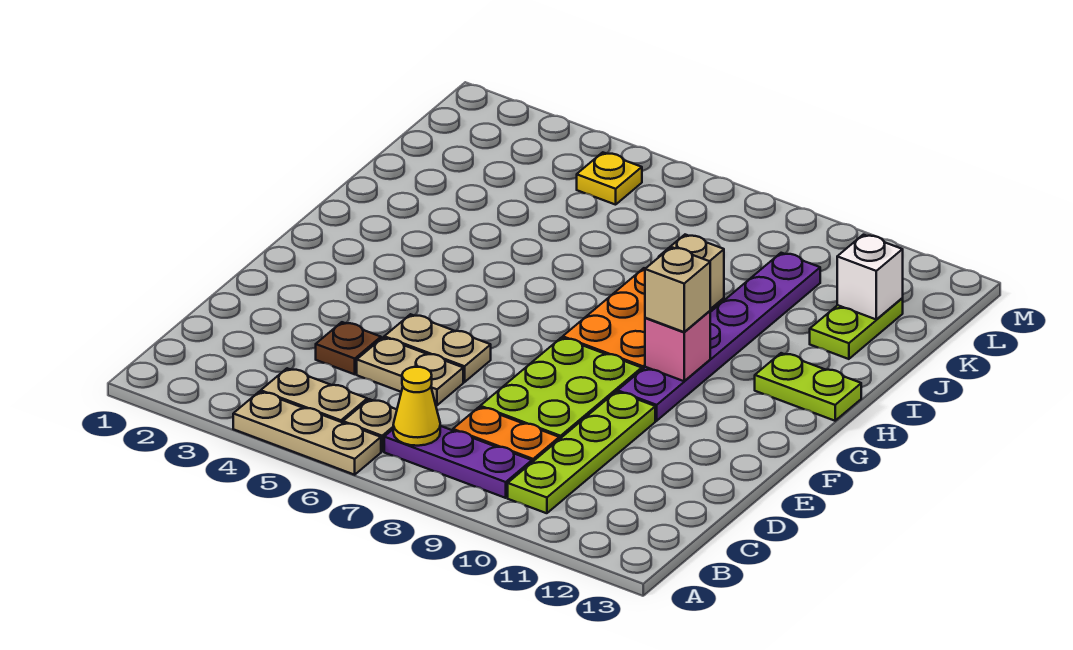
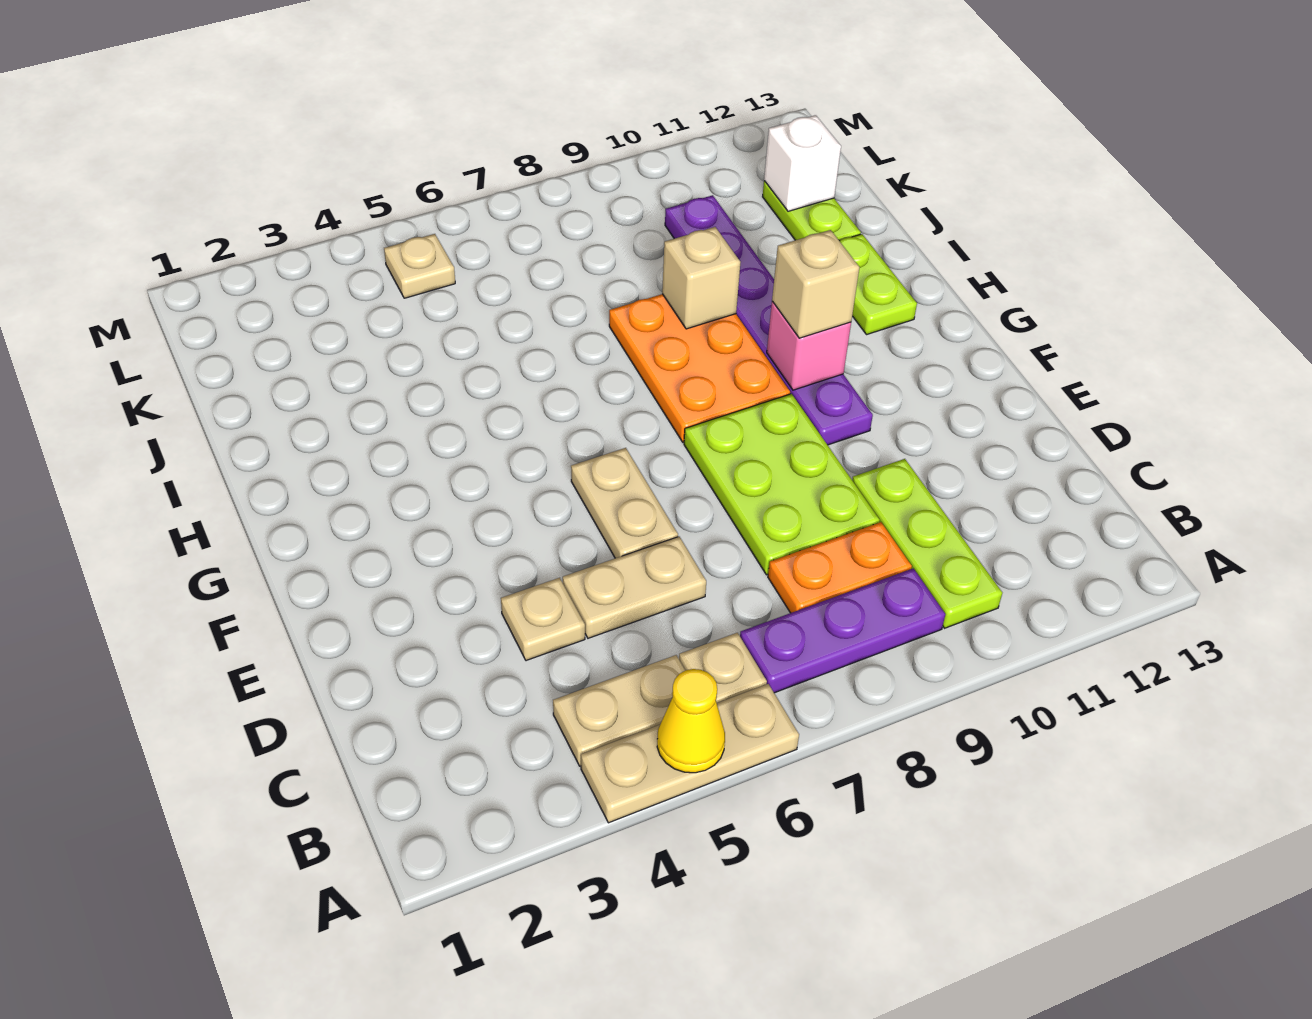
yellow 1x1 cone [393,367,440,446] -> yellow 1x1 cone moved to [657,669,725,773]
lime 1x4 plate [508,392,655,513] -> lime 1x3 plate [852,459,1002,628]
brown 1x1 plate [316,322,381,374] -> tan 1x1 plate [501,578,585,661]
tan 1x2 plate [384,314,491,382] -> tan 1x2 plate turned to [571,448,678,558]
lime 1x2 plate [755,353,861,421] -> lime 1x2 plate turned to [840,234,917,334]
yellow 1x1 plate [577,152,642,205] -> tan 1x1 plate [384,234,455,298]

